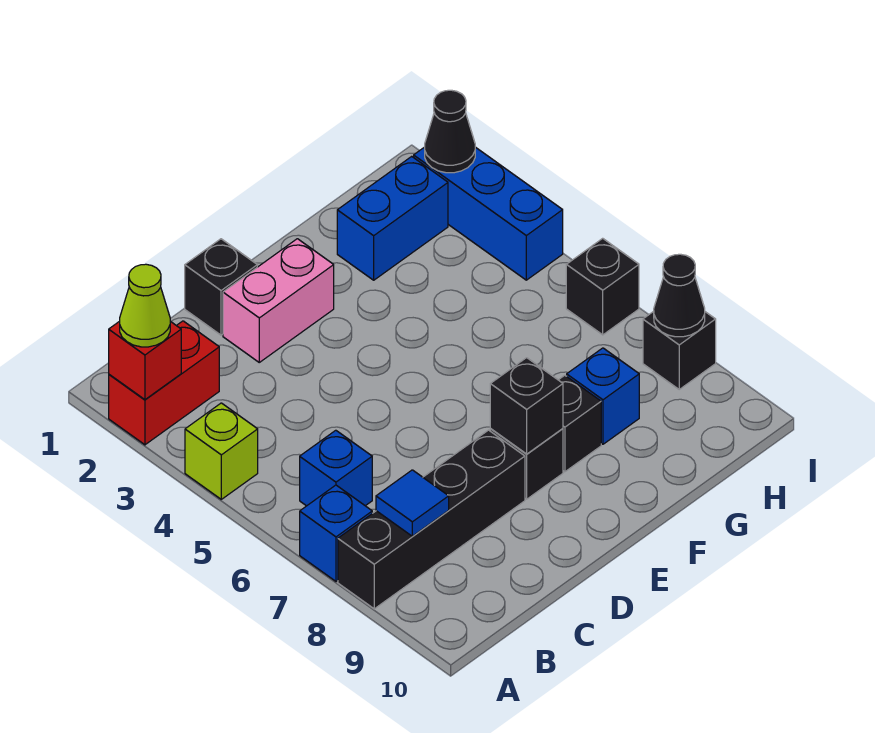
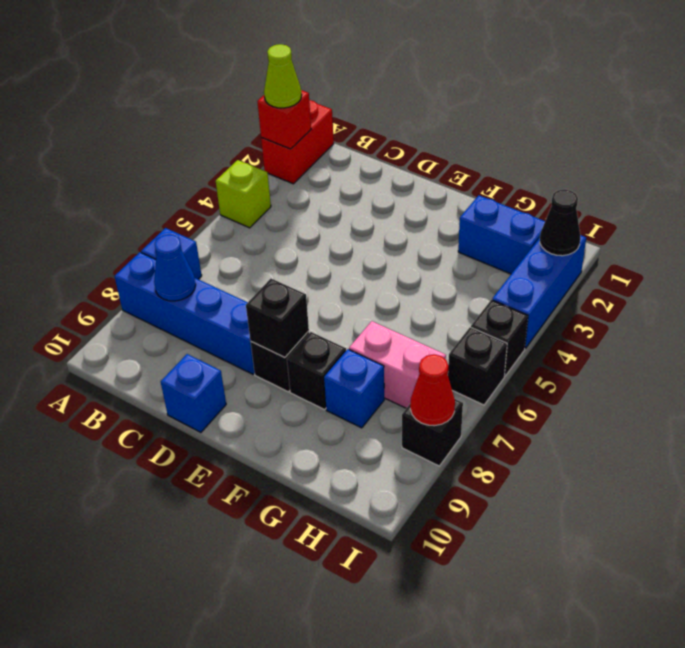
red 1x2 brick [109,321,219,445] -> red 1x2 brick turned to [261,100,334,184]
black 1x4 brick [338,430,525,609] -> blue 1x4 brick [115,252,255,374]
blue 1x1 brick [300,430,372,506] -> blue 1x1 brick moved to [161,354,226,432]
blue 1x1 tile [376,470,449,536] -> blue 1x1 cone [154,234,196,301]
black 1x1 brick [185,239,257,335] -> black 1x1 brick moved to [471,300,528,376]
pink 1x2 brick [223,239,334,362] -> pink 1x2 brick moved to [349,321,446,408]
black 1x1 cone [654,254,705,337] -> red 1x1 cone [410,354,455,426]

